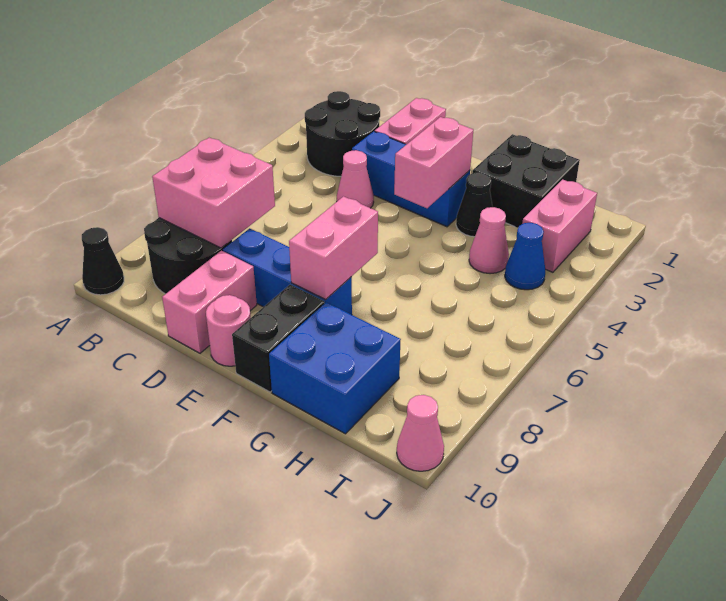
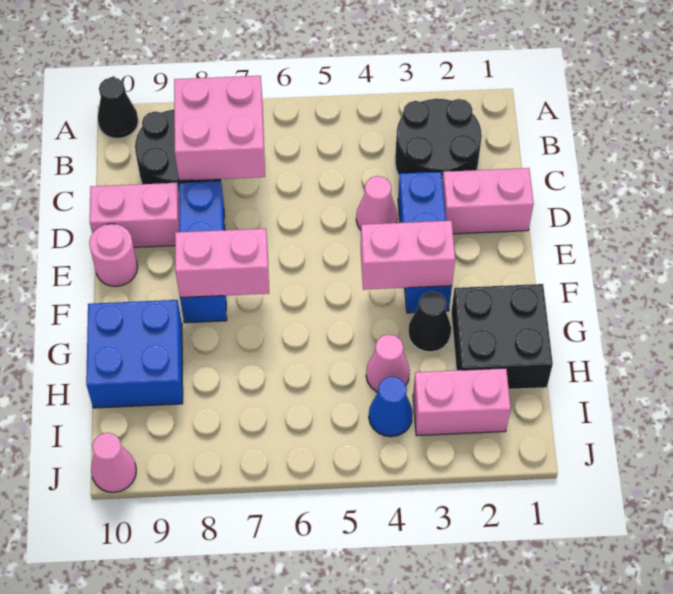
black 1x2 brick [232,285,324,392] -> none

